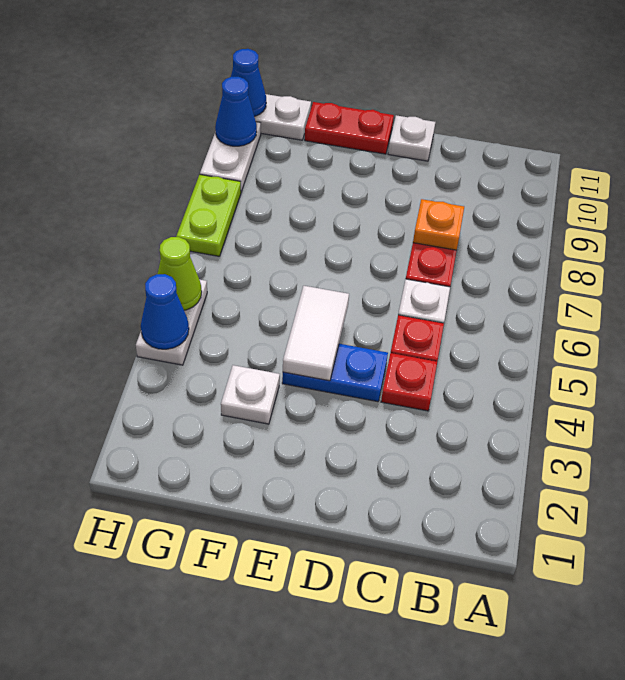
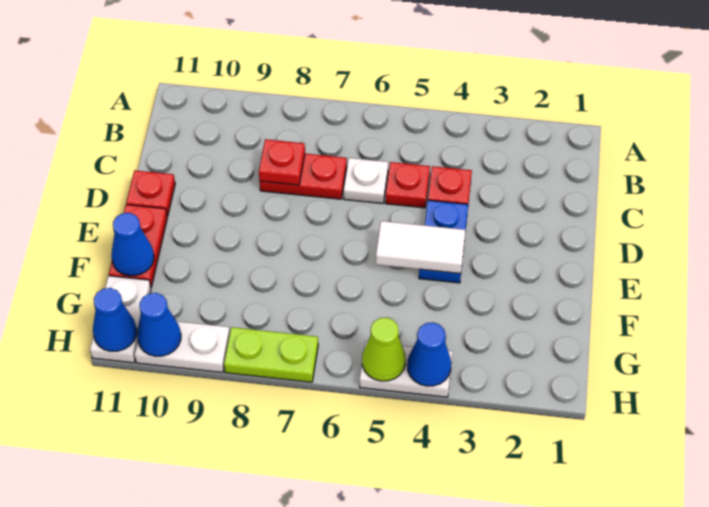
orange 1x1 plate [413,199,464,250] -> red 1x1 plate [259,139,305,185]
white 1x1 plate [388,115,435,161] -> red 1x1 plate [126,170,175,216]
white 1x1 plate [221,365,280,424] -> none
none -> blue 1x1 cone [111,213,154,276]

